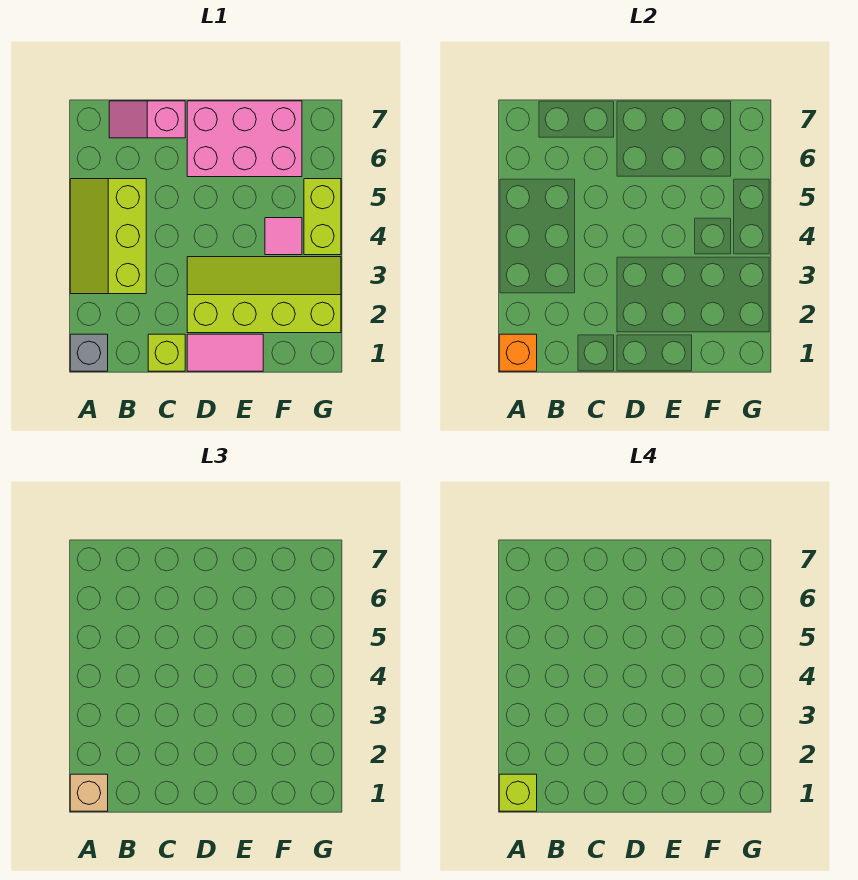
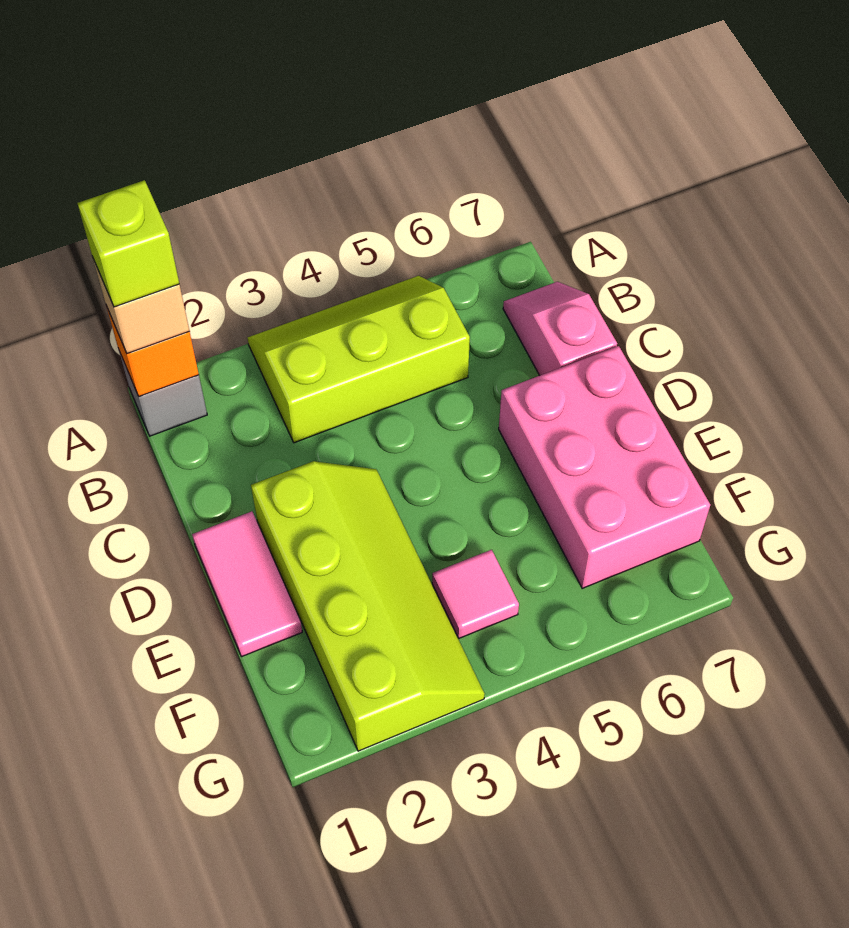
lime 1x1 brick [148,334,185,371] -> none
lime 1x2 brick [304,179,341,255] -> none

